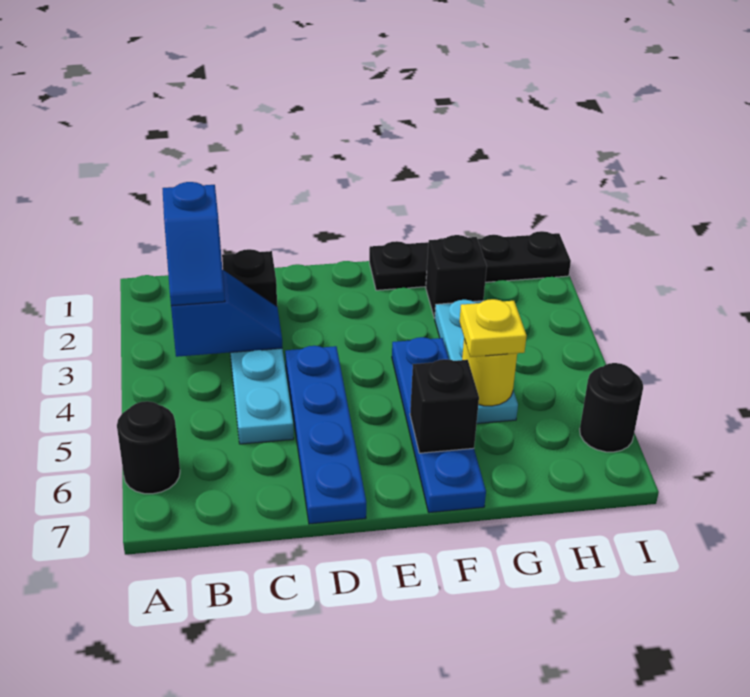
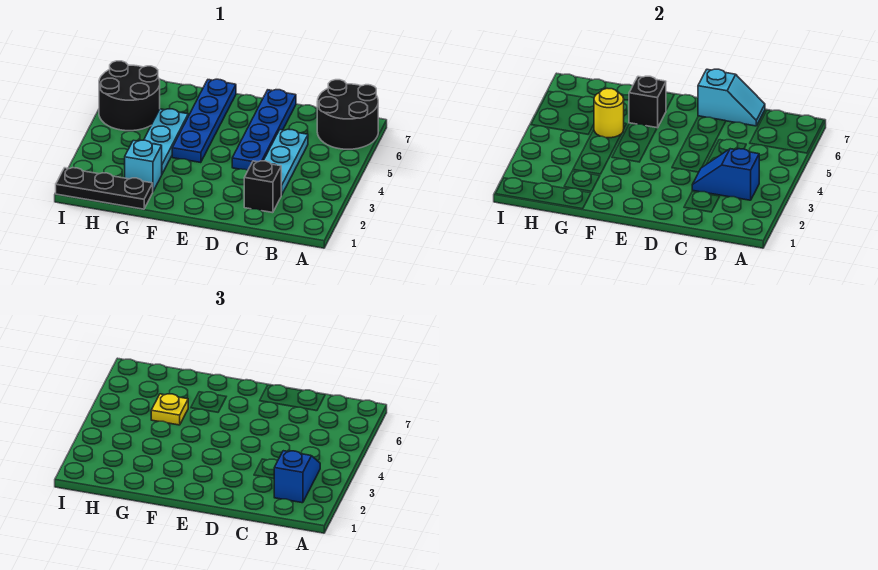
black 1x1 round brick [117,401,180,494] -> black 2x2 round brick [317,80,378,149]
none -> cyan 1x2 slope [698,69,765,126]
black 1x4 plate [369,231,571,290] -> black 1x3 plate [56,168,153,209]
black 1x1 brick [426,235,487,318] -> cyan 1x1 brick [125,140,162,191]
black 1x1 round brick [580,363,643,452] -> black 2x2 round brick [99,61,160,131]

